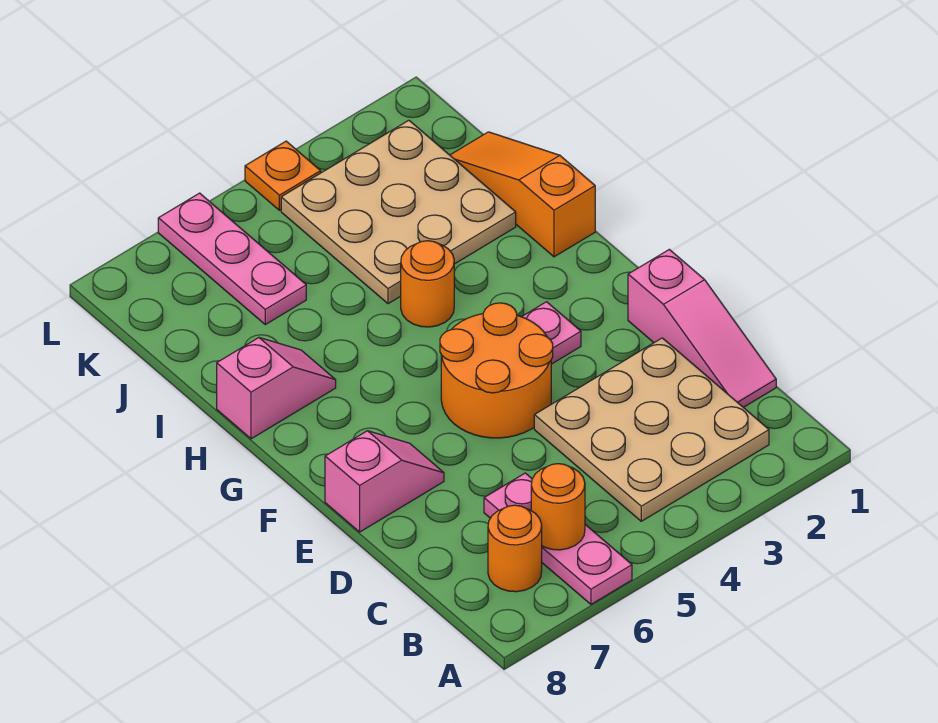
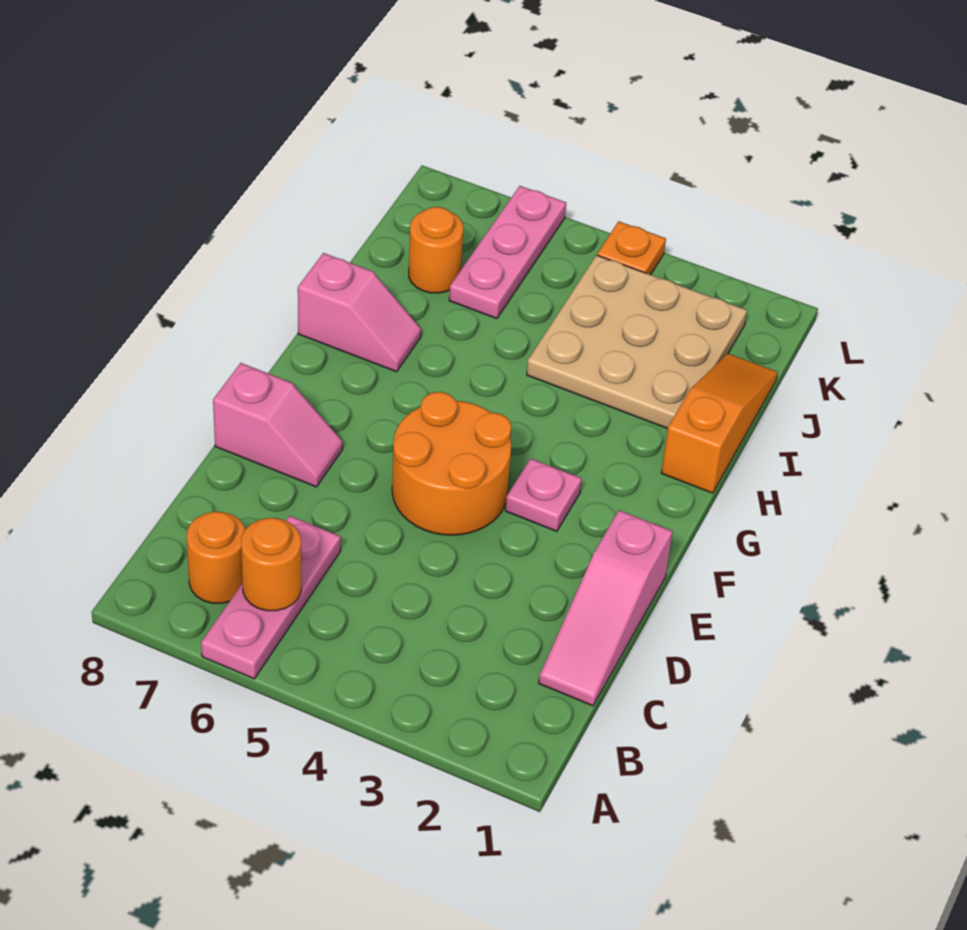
tan 3x3 plate [534,338,769,521] -> none
orange 1x1 round brick [401,241,454,327] -> orange 1x1 round brick moved to [409,207,463,293]

